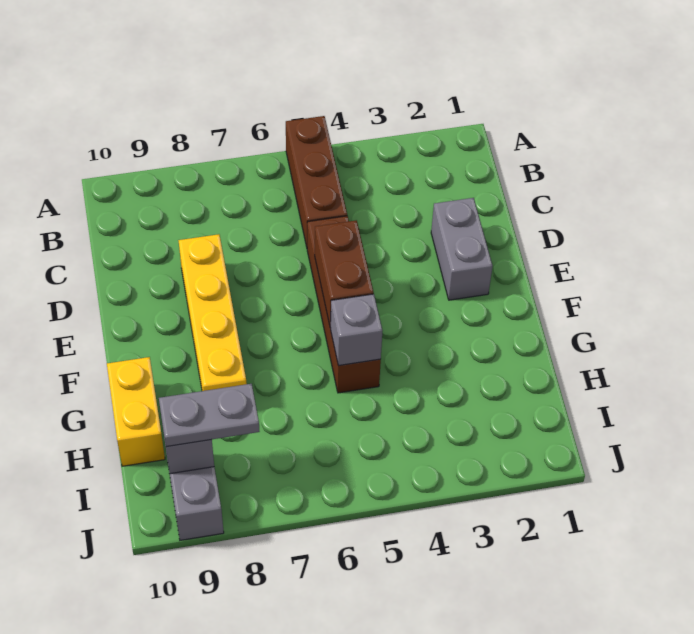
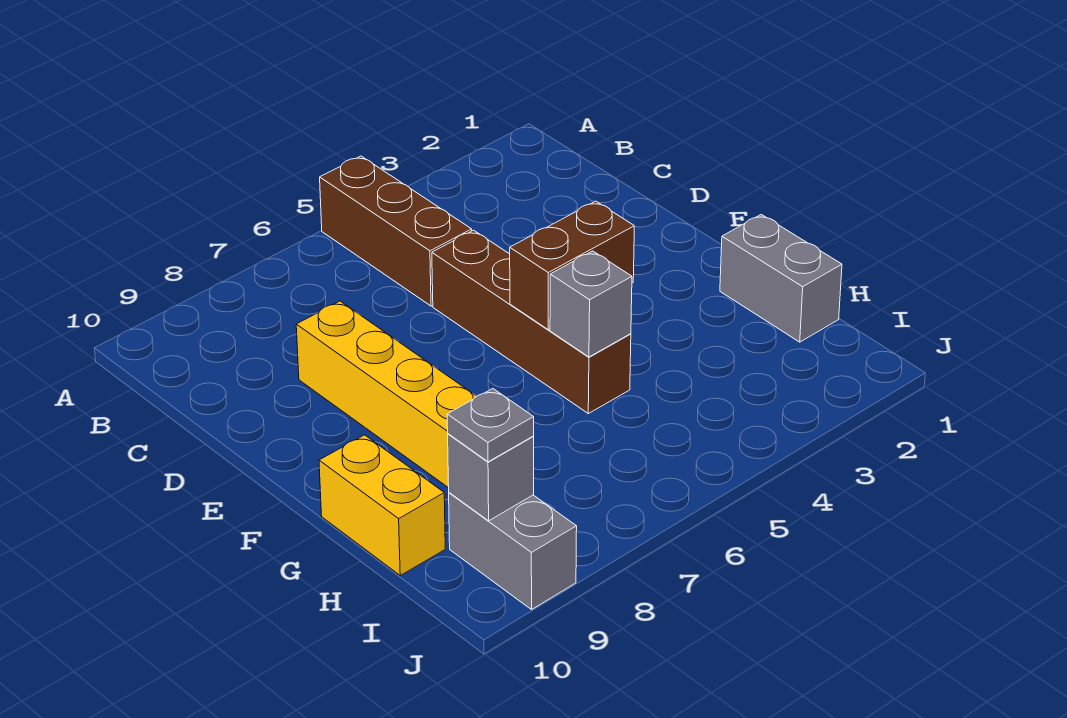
grey 1x2 brick [431,198,493,300] -> grey 1x2 brick moved to [720,215,842,342]
brown 1x2 brick [315,220,374,328] -> brown 1x2 brick turned to [510,201,634,329]
grey 1x2 plate [159,384,260,447] -> grey 1x1 plate [447,389,534,462]

